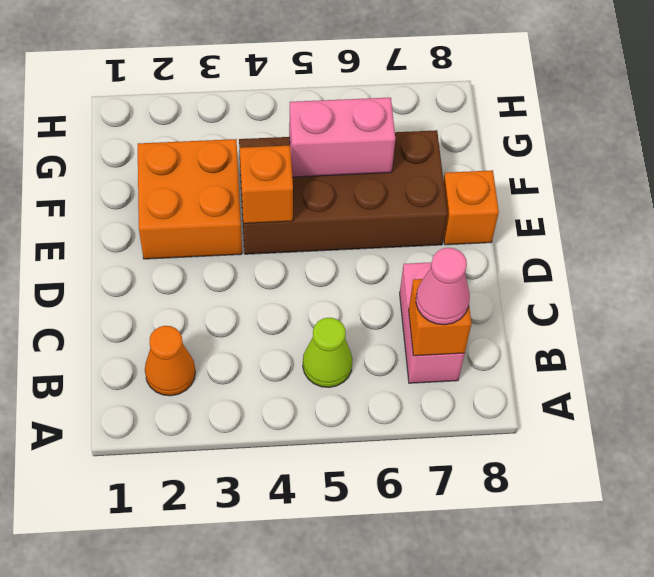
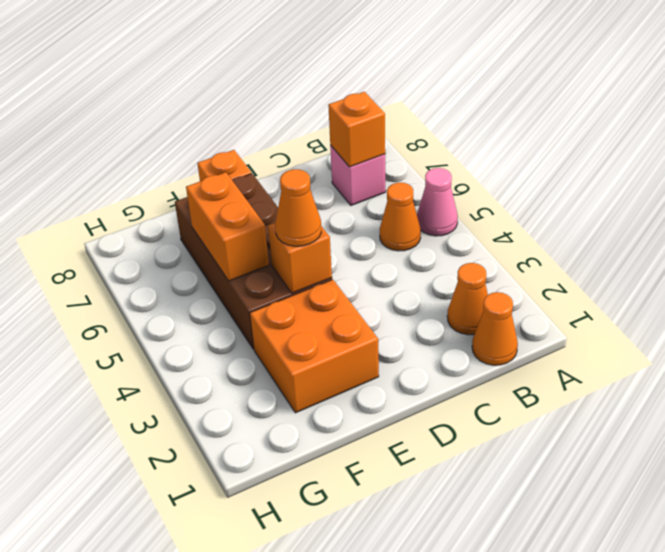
none -> orange 1x1 cone [472,292,518,365]
lime 1x1 cone [303,318,353,387] -> orange 1x1 cone [380,182,421,251]
pink 1x2 brick [400,262,465,383] -> pink 1x1 brick [330,145,386,205]
pink 1x1 cone [416,248,470,325] -> pink 1x1 cone moved to [417,168,458,236]
none -> orange 1x1 cone [275,169,321,246]
pink 1x2 brick [289,98,395,177] -> orange 1x2 brick [186,172,269,281]

